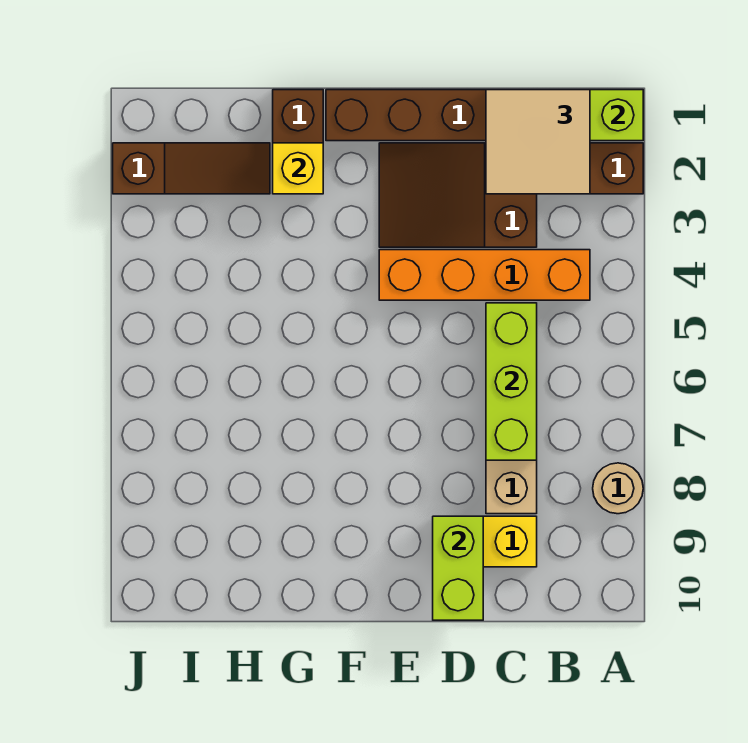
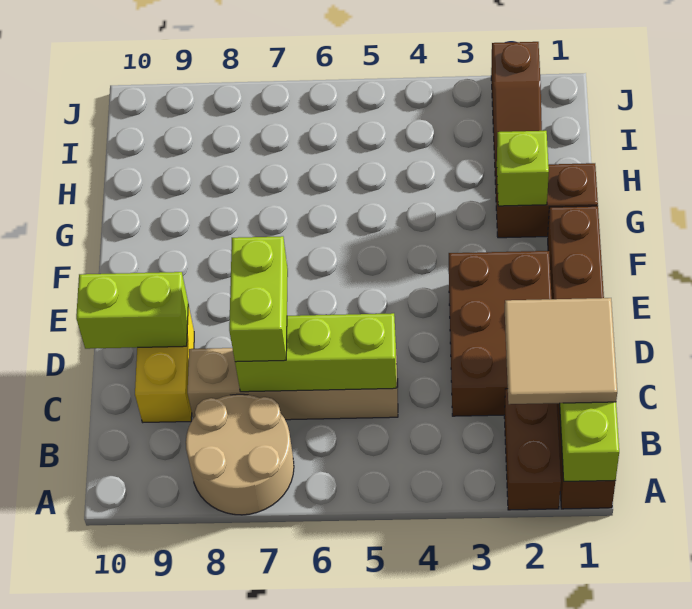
tan 1x1 round brick [593,463,643,514] -> tan 2x2 round brick [186,394,294,515]
orange 1x4 brick [379,250,590,300] -> none
brown 2x3 slope [379,143,537,247] -> brown 2x3 brick [449,251,552,416]
none -> lime 1x2 brick [229,236,288,362]
yellow 1x1 brick [273,143,323,194] -> lime 1x1 brick [497,131,549,206]

